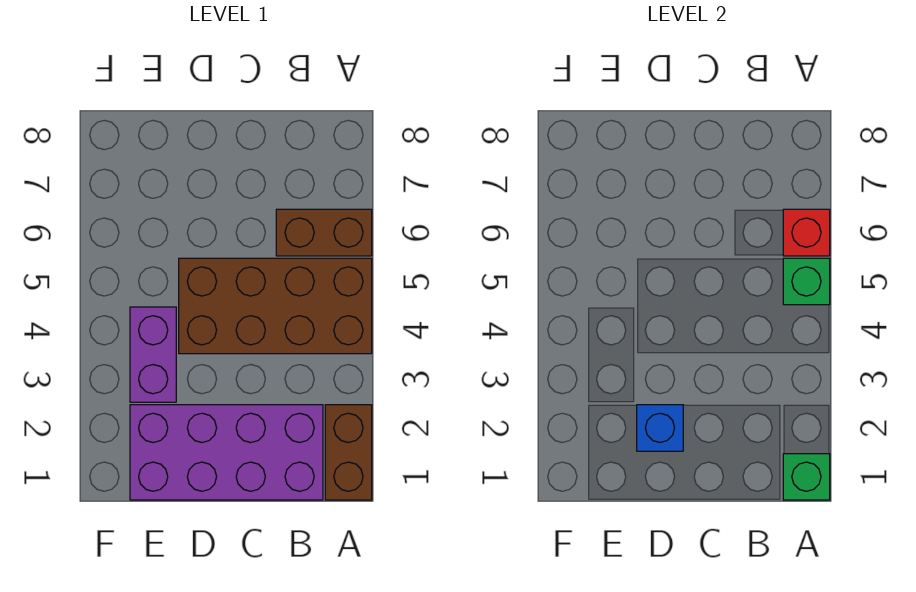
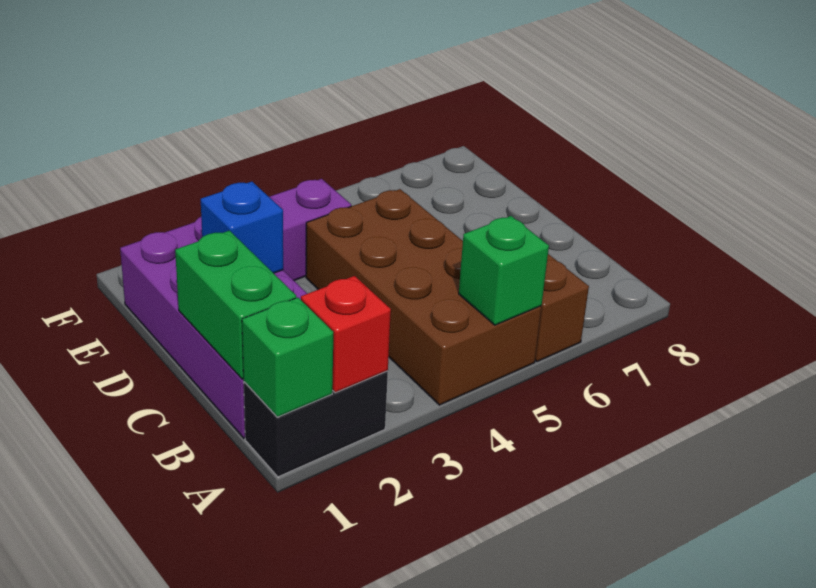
brown 1x2 brick [325,405,372,500] -> black 1x2 brick [244,371,388,477]
red 1x1 brick [783,209,830,256] -> red 1x1 brick moved to [301,276,391,393]
none -> green 1x2 brick [175,231,296,379]

